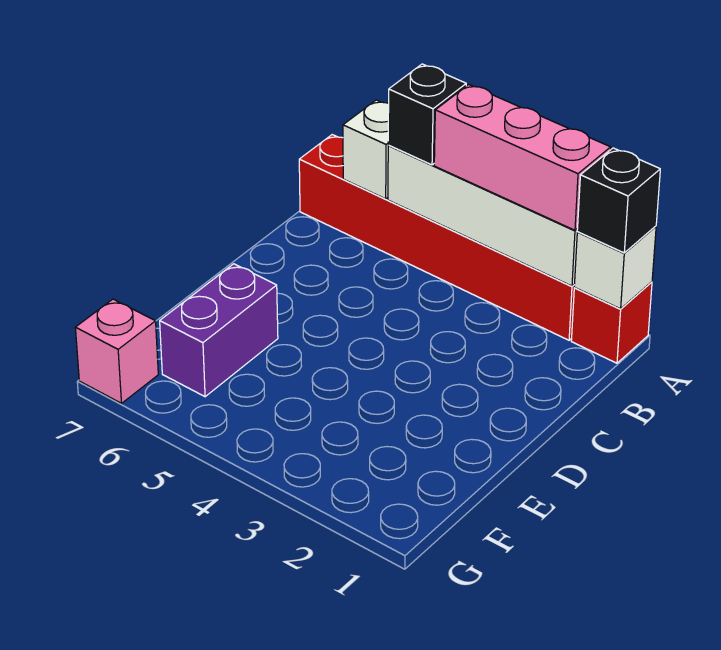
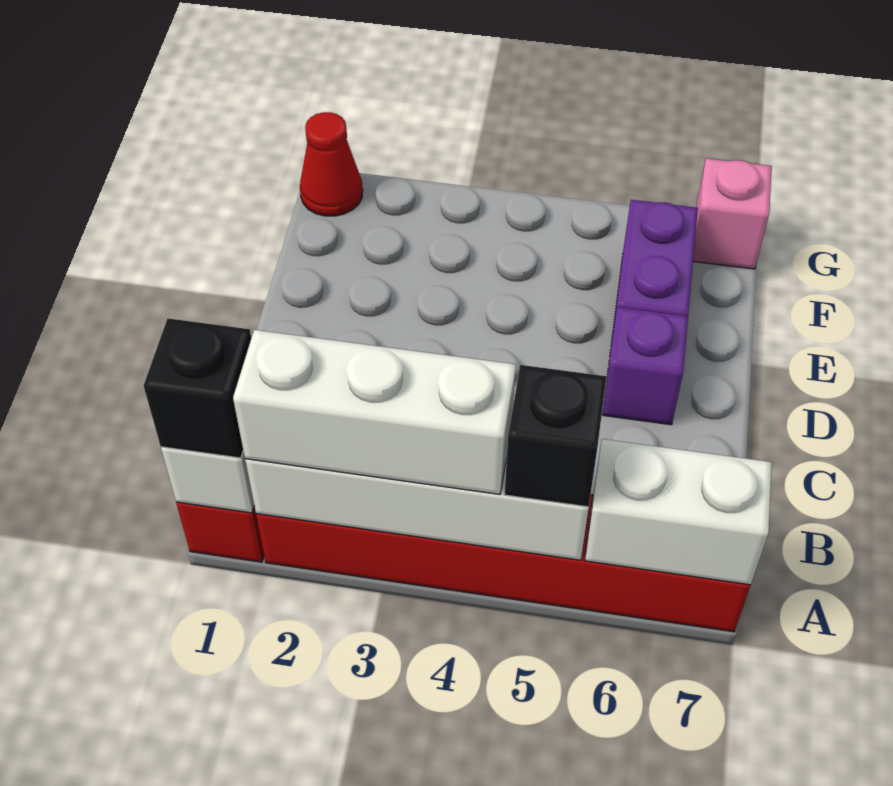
pink 1x3 brick [434,84,611,230] -> white 1x3 brick [233,330,516,494]
white 1x1 brick [343,100,389,199] -> white 1x2 brick [585,439,772,585]
none -> purple 1x1 brick [602,307,688,425]
none -> red 1x1 cone [300,112,363,216]

